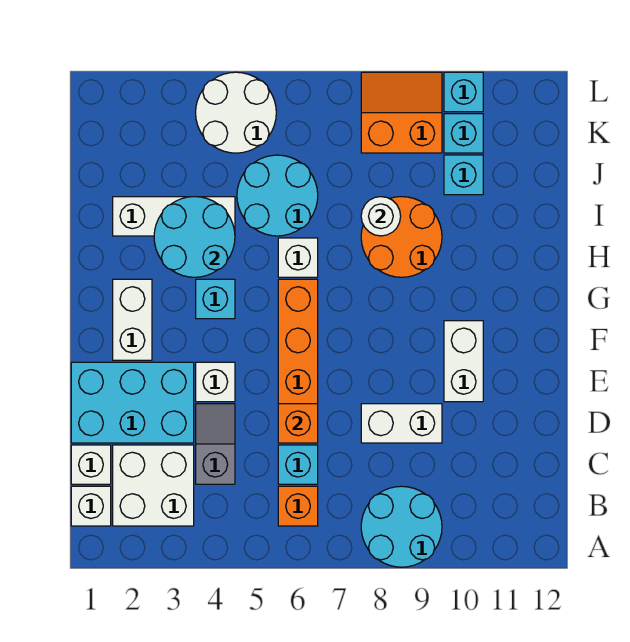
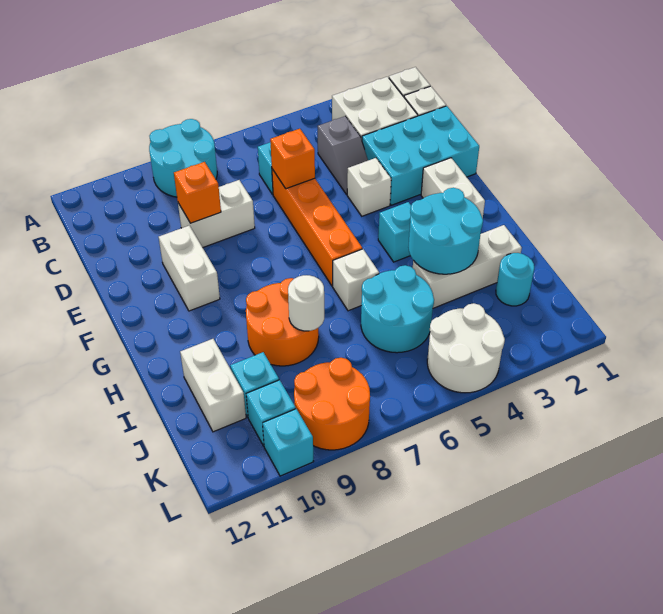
orange 1x1 brick [278,486,318,526] -> orange 1x1 brick moved to [174,162,221,223]
none -> white 1x2 brick [180,339,246,432]
none -> cyan 1x1 round brick [496,253,534,306]
orange 2x2 slope [361,72,442,153] -> orange 2x2 round brick [294,358,370,450]

